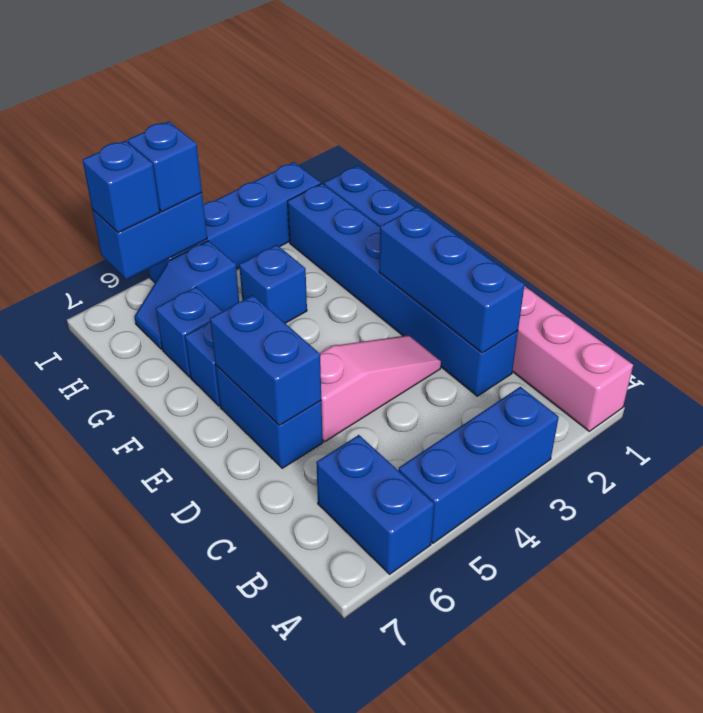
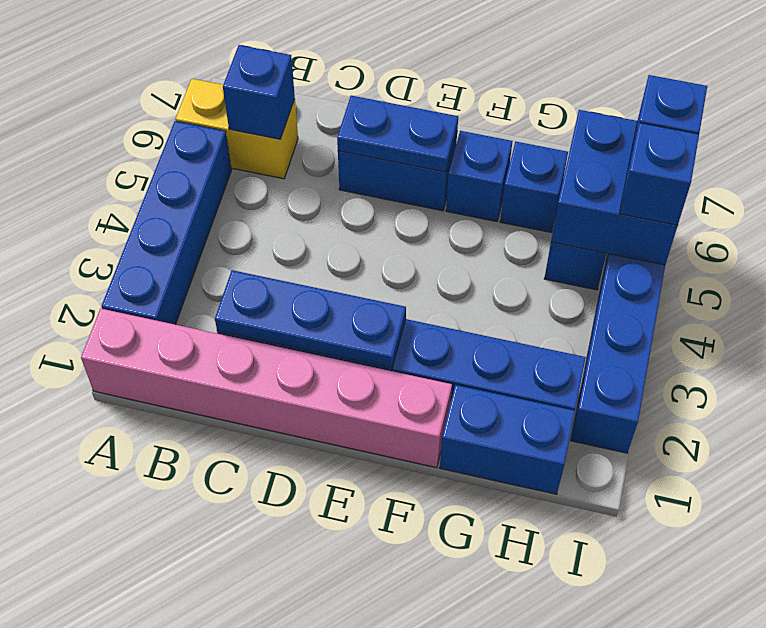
blue 1x3 brick [399,387,559,543] -> blue 1x4 brick [101,121,232,325]
blue 1x2 brick [316,435,434,574] -> yellow 1x2 brick [175,79,298,179]
blue 1x3 brick [379,207,525,353] -> blue 1x3 plate [215,270,406,368]
pink 1x3 slope [320,335,441,442] -> none
blue 1x2 brick [210,295,321,425] -> blue 1x2 plate [337,96,458,172]
blue 1x1 brick [239,245,307,323] -> blue 1x1 brick moved to [223,45,295,139]
blue 1x2 brick [92,193,207,279] -> blue 2x2 brick [551,110,677,265]

